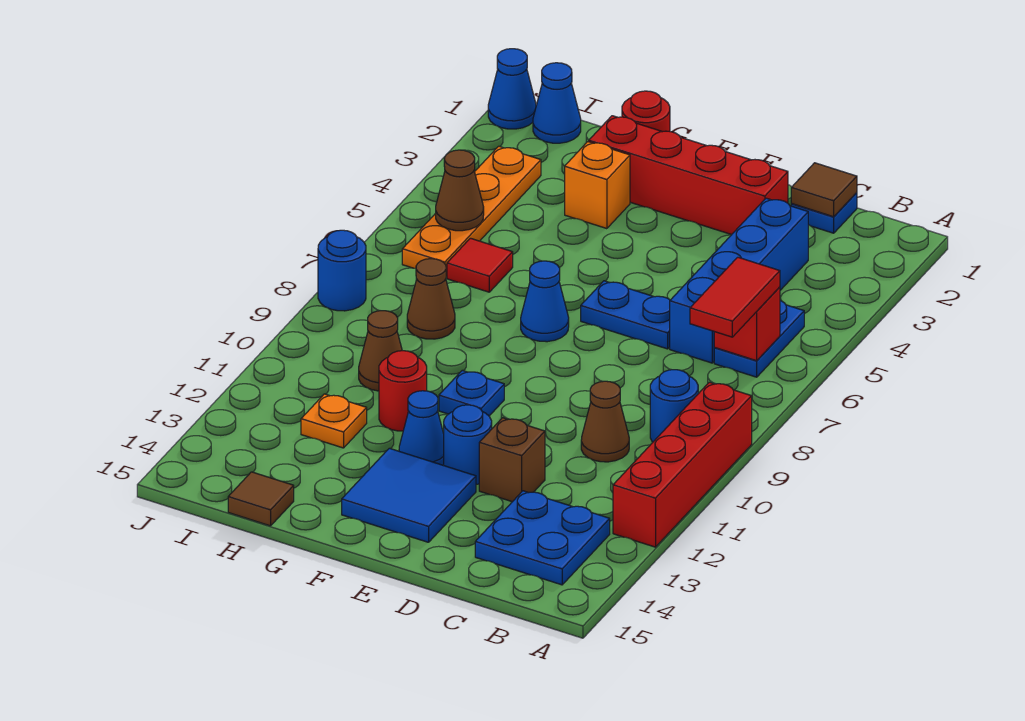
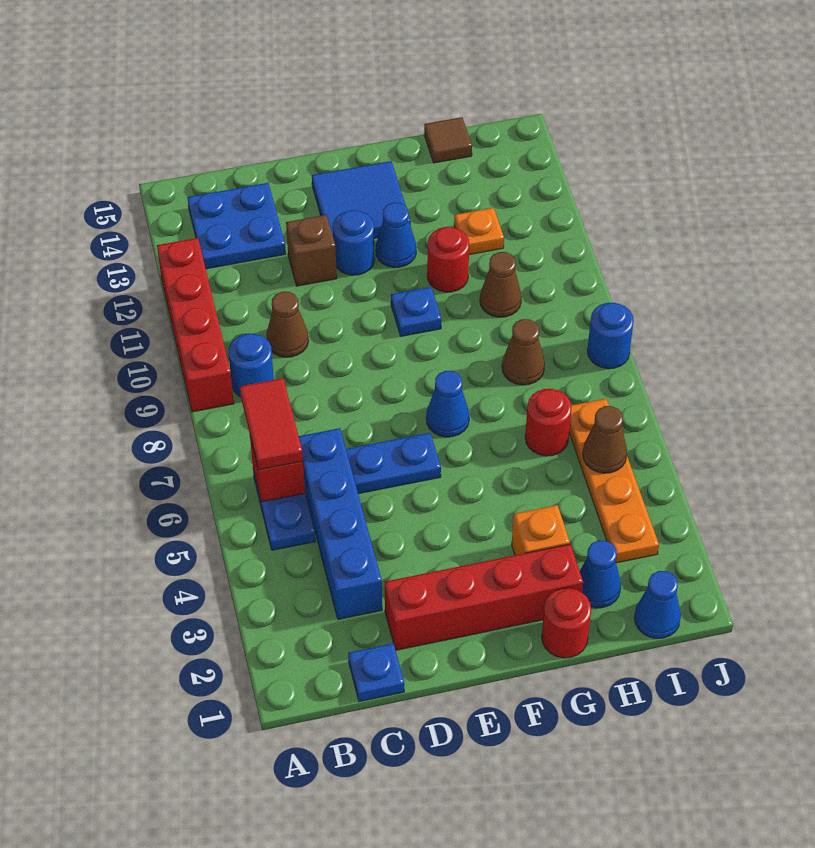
brown 1x1 tile [791,163,857,217] -> none
red 1x1 tile [447,238,513,292] -> red 1x1 round brick [525,389,572,456]
blue 1x1 cone [488,49,536,129] -> blue 1x1 cone moved to [580,540,621,608]

